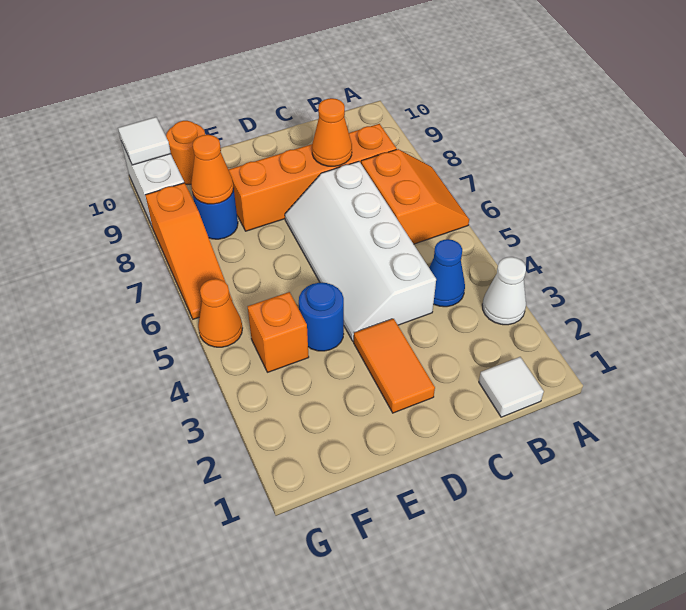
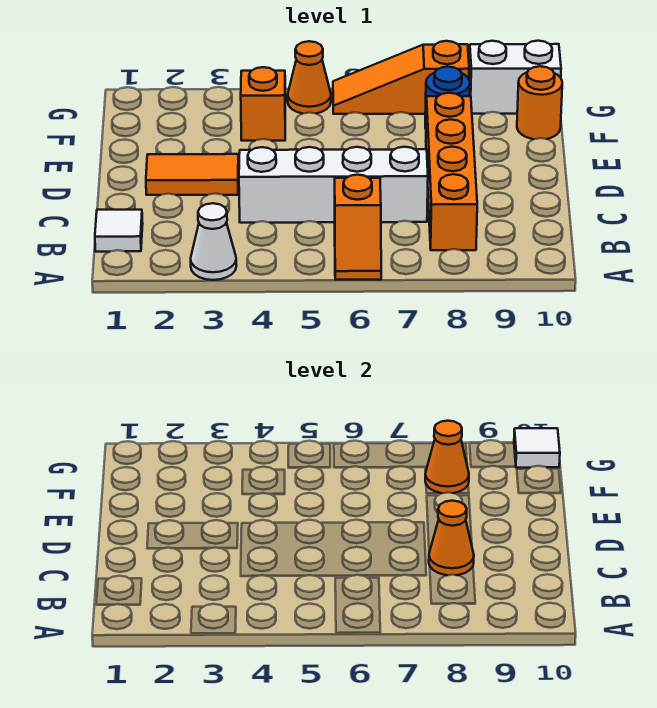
orange 2x2 slope [361,149,469,244] -> orange 1x2 slope [335,175,381,280]
blue 1x1 cone [429,239,465,307] -> none
blue 1x1 round brick [299,283,344,351] -> none

